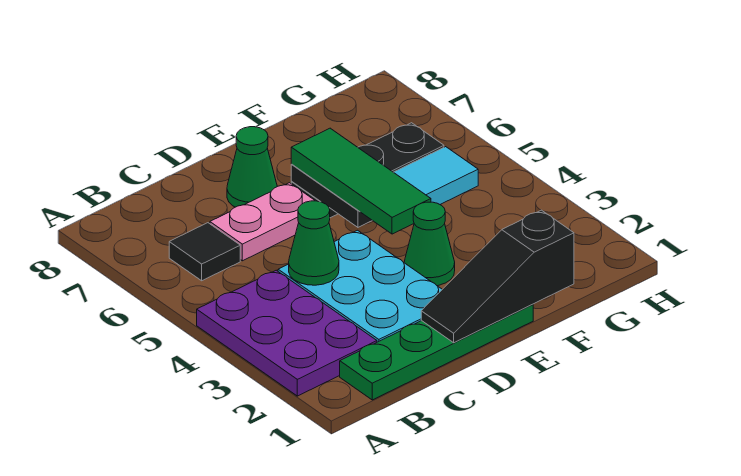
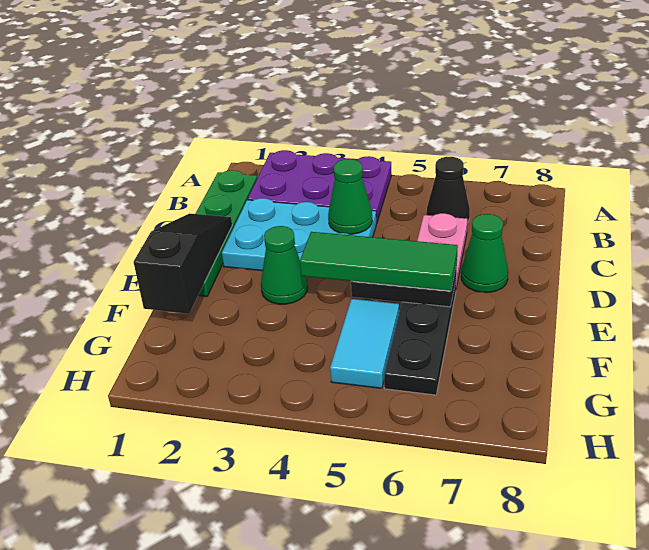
black 1x1 tile [169,223,240,281] -> black 1x1 cone [427,157,470,223]

